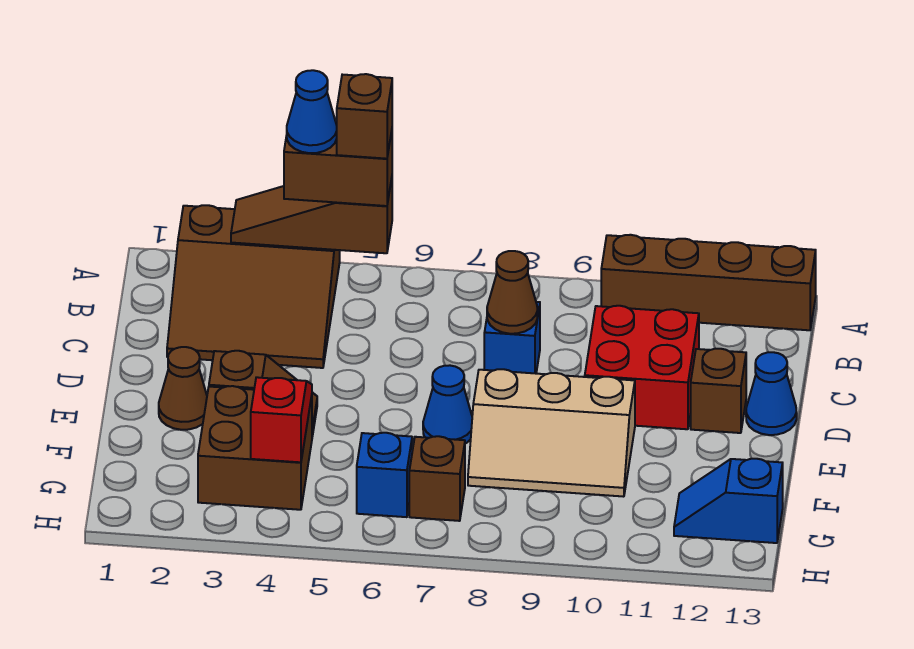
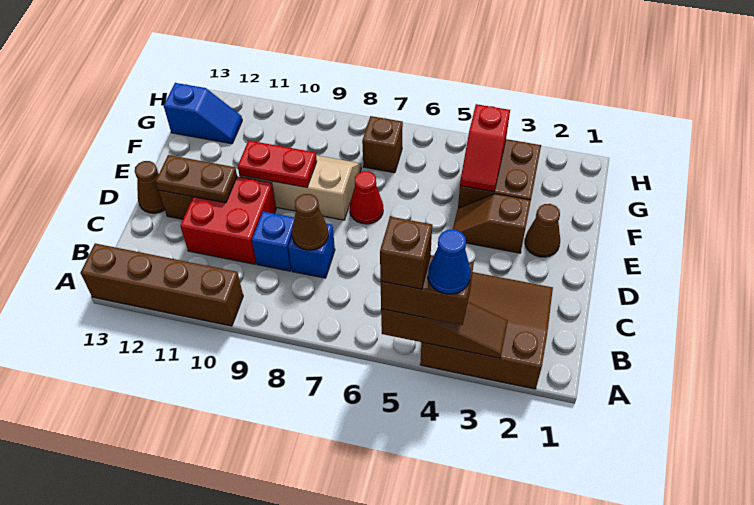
none -> brown 1x2 plate [156,155,237,203]
blue 1x1 cone [746,352,797,435] -> brown 1x1 cone [135,161,165,213]
blue 1x1 cone [423,365,472,444] -> red 1x1 cone [350,171,383,224]
none -> red 1x2 plate [238,141,317,188]
blue 1x1 brick [357,433,412,517] -> blue 1x1 brick moved to [252,212,294,271]

